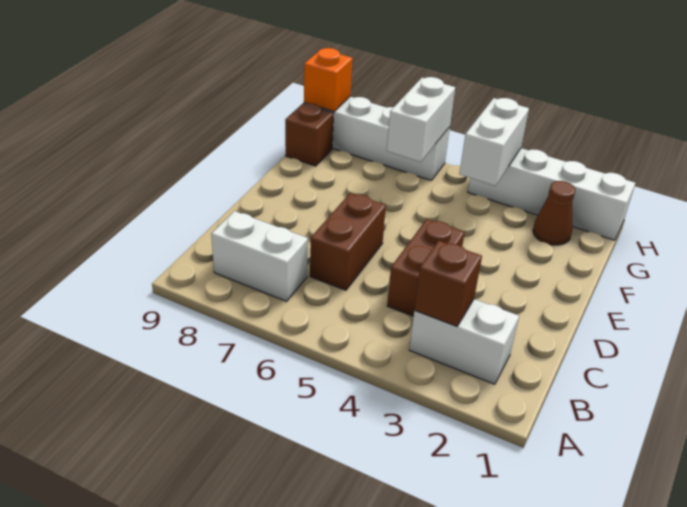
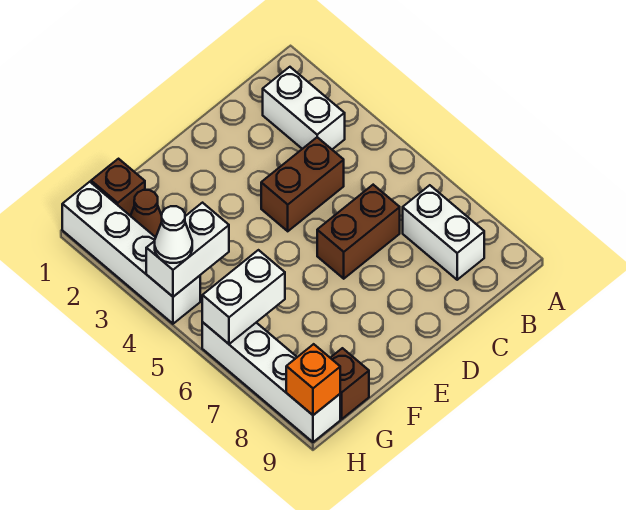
brown 1x1 brick [414,241,482,326] -> brown 1x1 brick moved to [91,159,145,216]
none -> white 1x1 cone [155,206,192,263]

